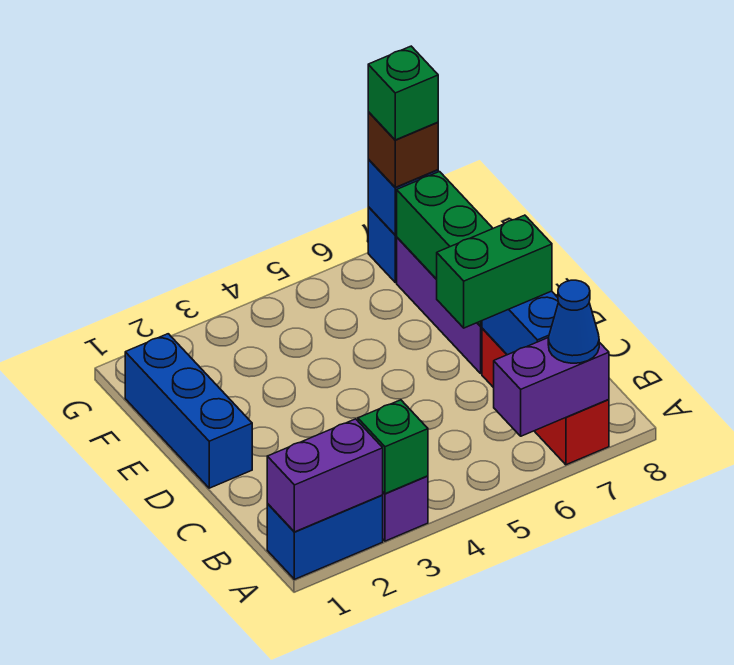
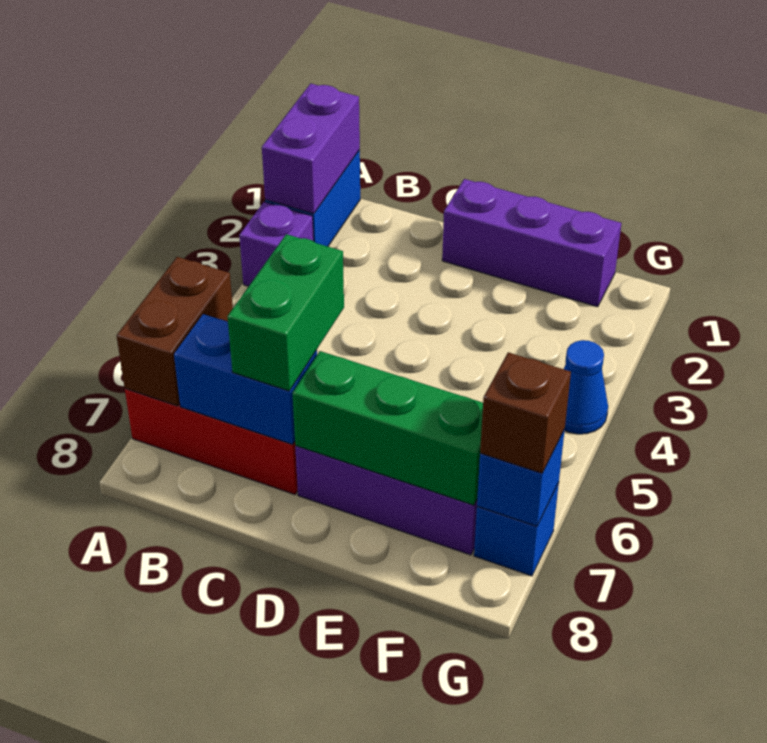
green 1x1 brick [358,400,428,494] -> none
purple 1x2 brick [494,338,609,436] -> brown 1x2 brick [116,257,233,406]
blue 1x1 cone [548,280,599,363] -> blue 1x1 cone moved to [564,340,608,434]
blue 1x3 brick [125,334,252,488] -> purple 1x3 brick [442,179,621,307]
green 1x1 brick [368,46,438,140] -> none

